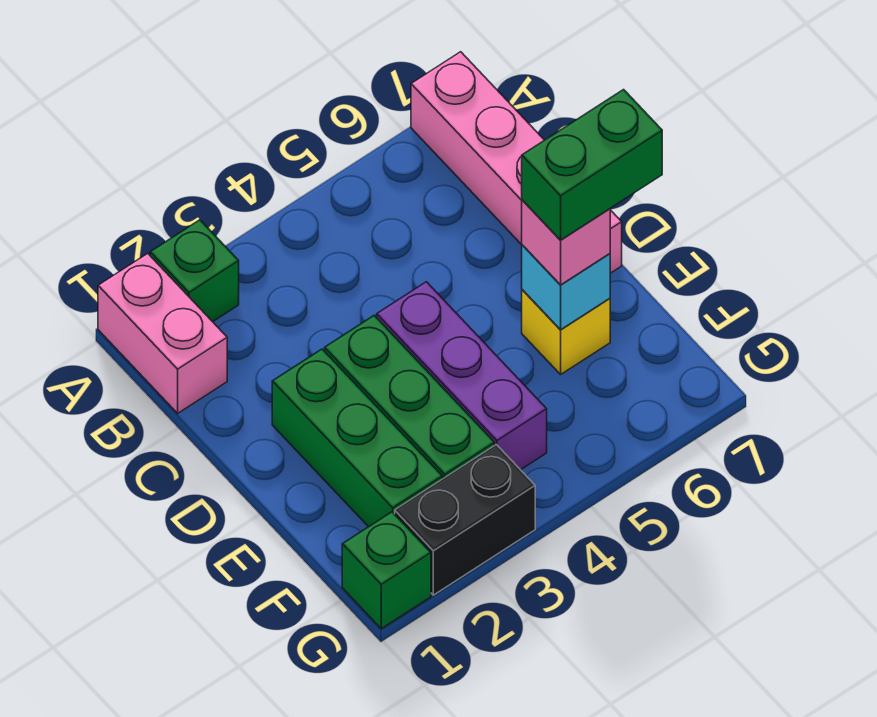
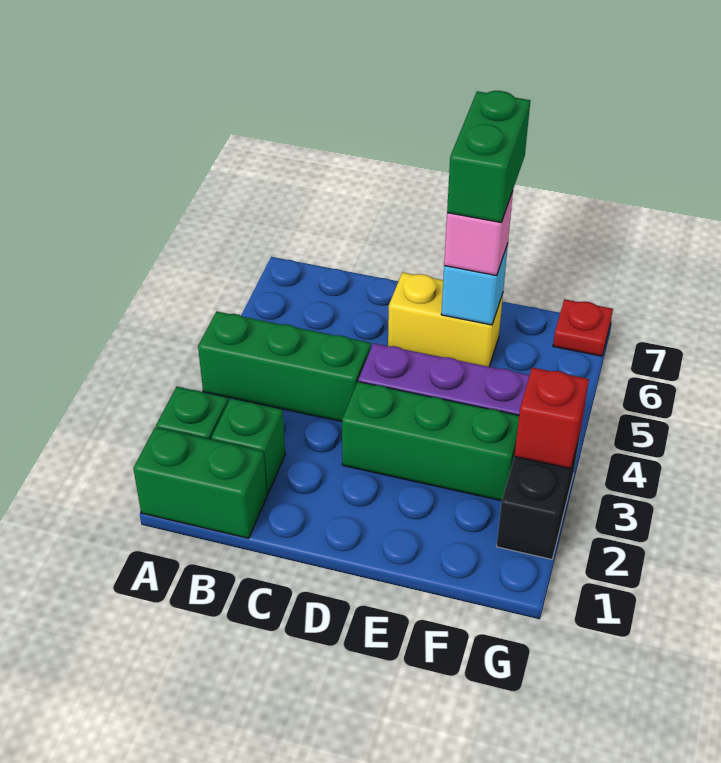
pink 1x2 brick [98,253,227,413] -> green 1x2 brick [133,427,267,538]
pink 1x4 brick [411,52,622,273] -> none
green 1x3 brick [272,349,442,527] -> green 1x3 brick moved to [198,311,371,422]
yellow 1x1 brick [522,290,610,374] -> yellow 1x2 brick [388,272,503,367]
green 1x1 brick [342,512,431,629] -> green 1x1 brick moved to [211,398,285,494]
none -> red 1x1 brick [514,367,589,469]
none -> red 1x1 plate [553,299,613,356]

